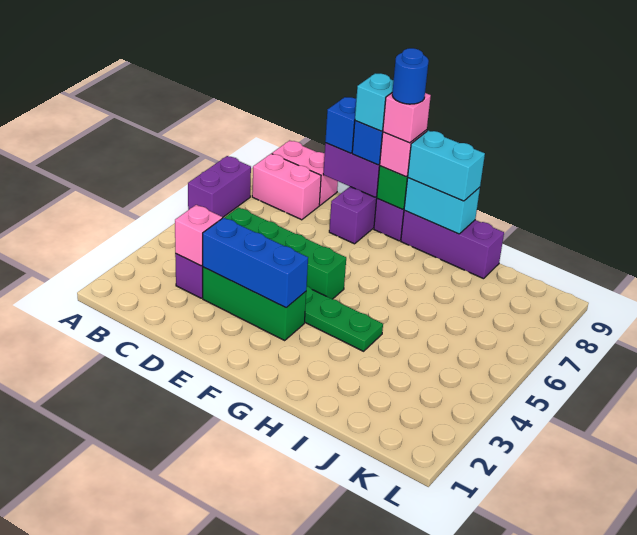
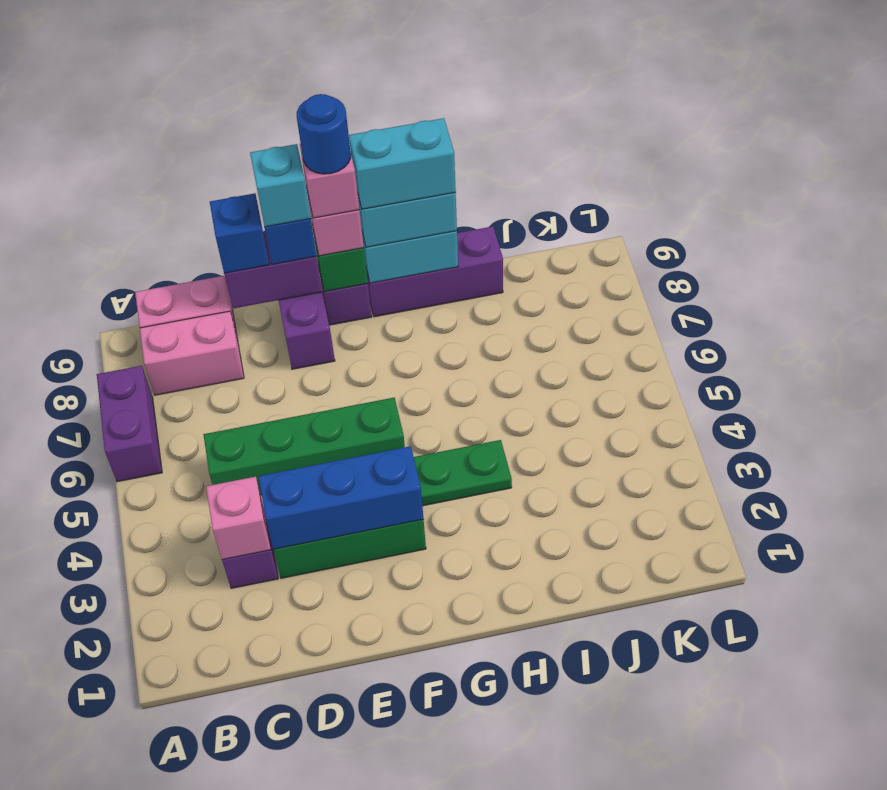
none -> cyan 1x2 brick [349,118,456,209]

